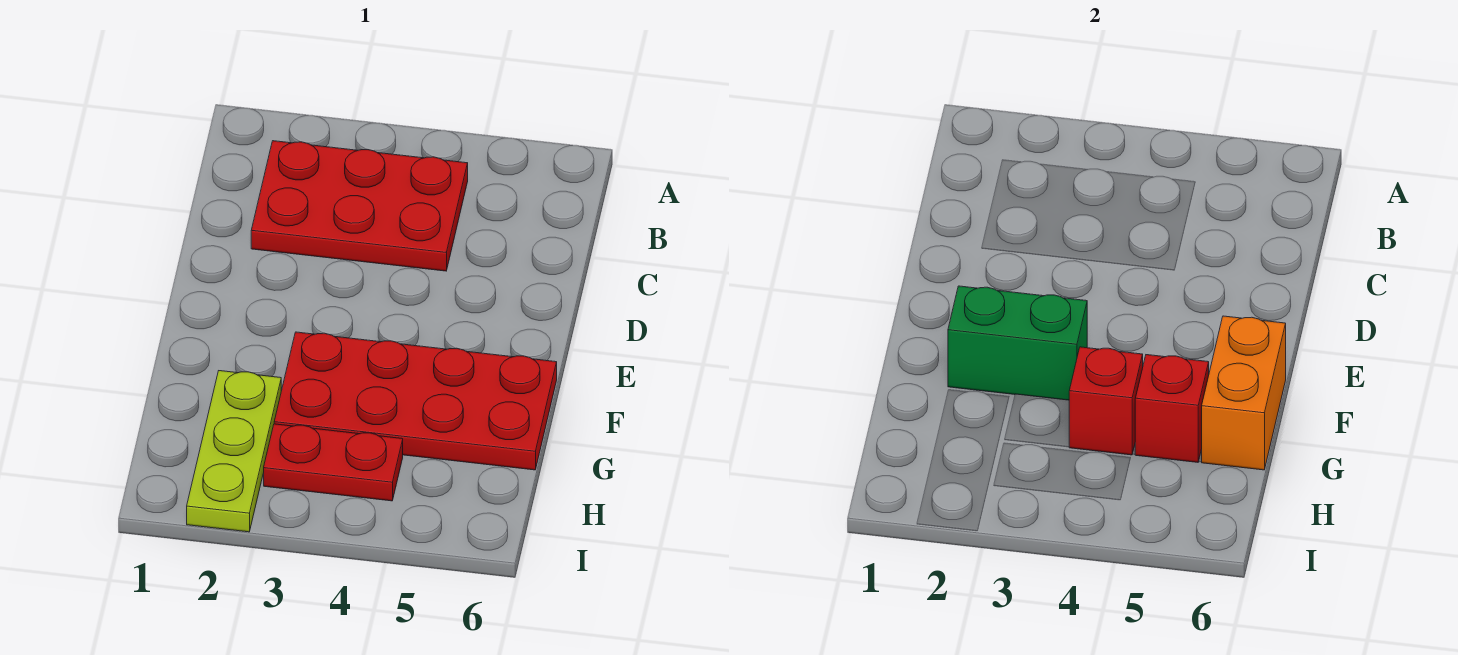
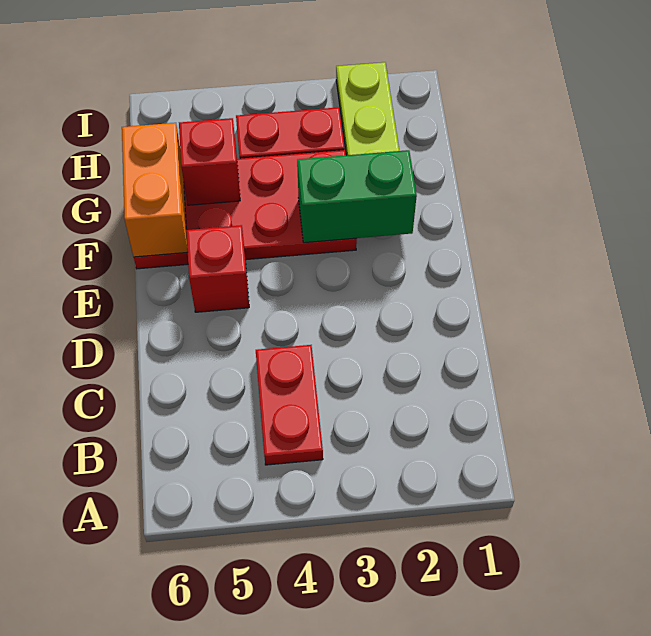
red 2x3 plate [251,141,468,271] -> red 1x2 plate [256,345,323,465]
red 1x1 brick [1069,347,1143,455] -> red 1x1 brick moved to [186,225,249,312]

